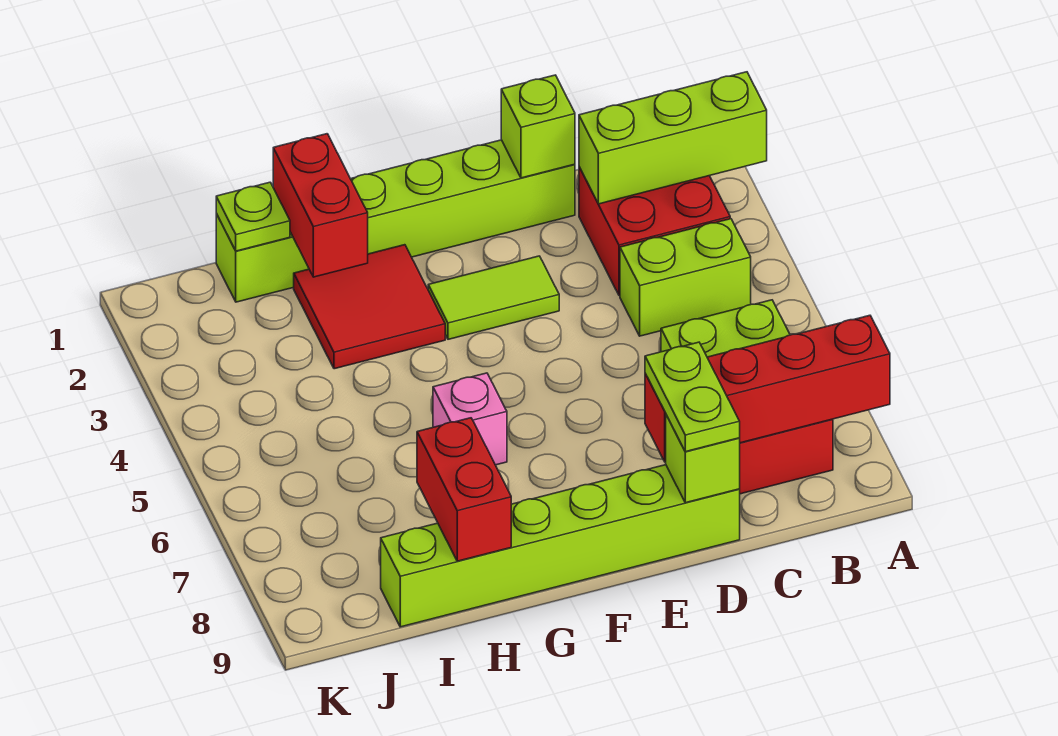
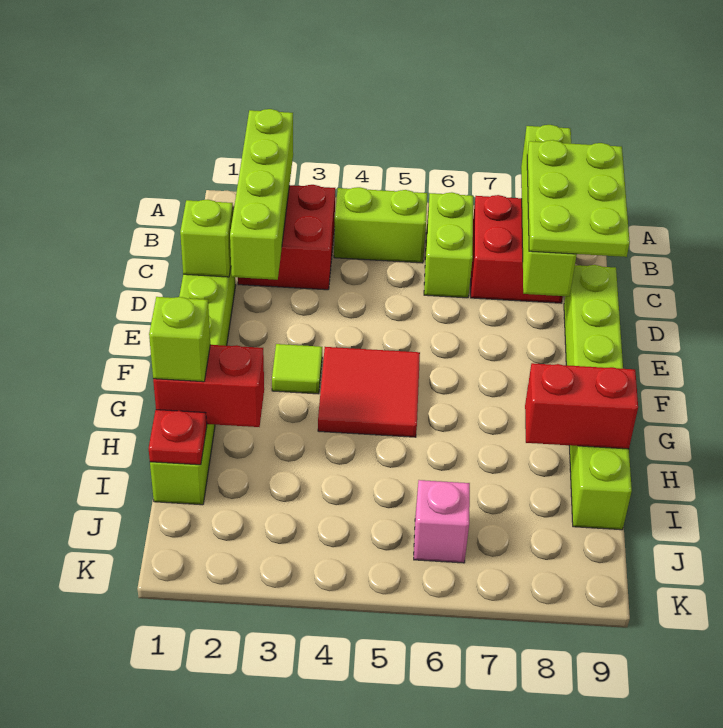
lime 1x3 brick [579,72,767,204] -> lime 1x4 brick [230,109,293,280]
red 1x4 brick [645,315,890,462] -> lime 1x4 brick [521,125,577,296]
lime 1x2 brick [620,219,751,336] -> lime 1x2 brick turned to [334,187,427,263]
lime 1x2 plate [645,342,740,452] -> lime 2x3 plate [527,140,630,257]
lime 1x1 brick [666,415,740,503] -> lime 1x1 brick moved to [149,297,210,382]
lime 1x2 tile [428,256,559,339] -> lime 1x1 tile [272,344,322,394]
red 2x2 tile [294,245,445,369] -> red 2x2 tile moved to [318,347,420,437]
pink 1x1 brick [433,373,507,465] -> pink 1x1 brick moved to [414,480,470,563]
lime 1x1 plate [216,182,290,251] -> red 1x1 plate [149,410,207,465]

